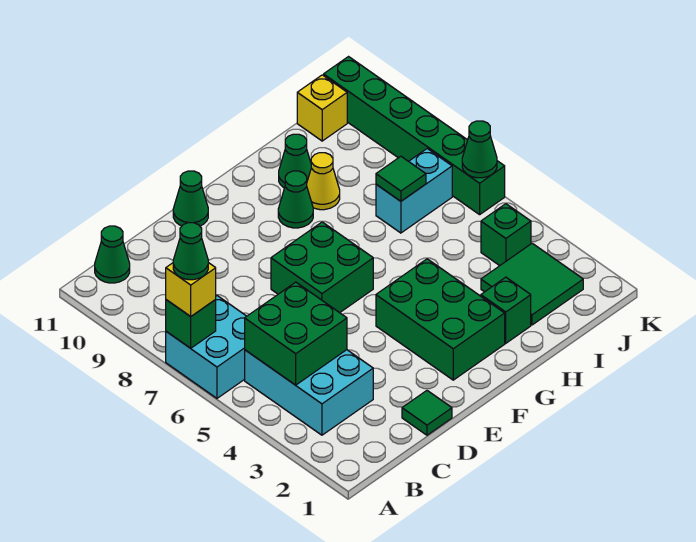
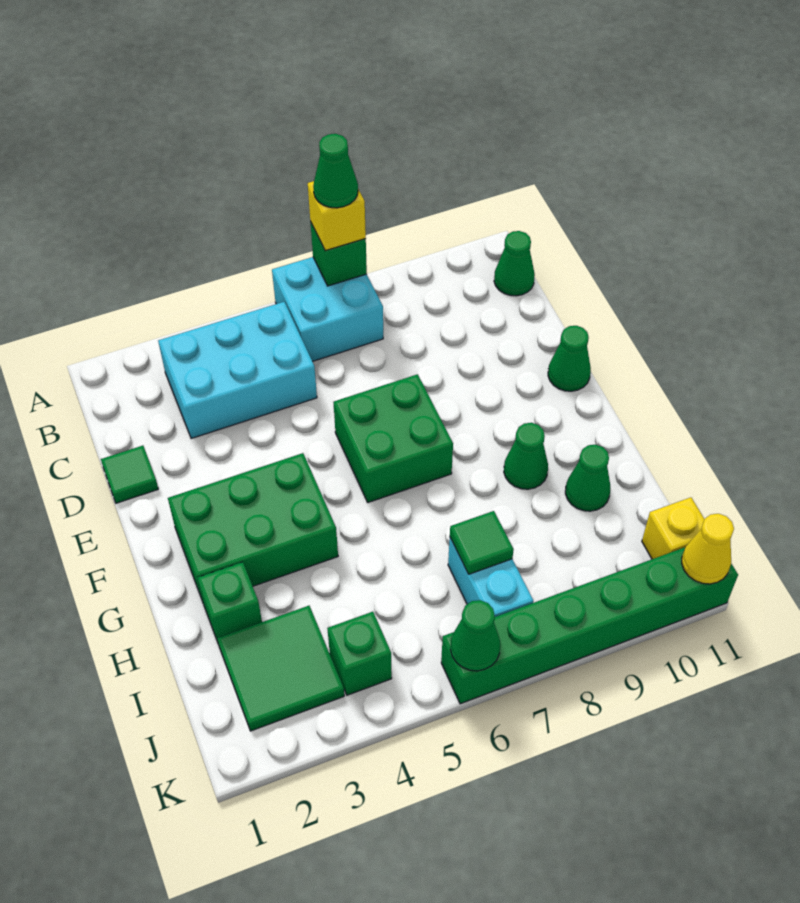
green 2x2 brick [245,282,347,385] -> none
yellow 1x1 cone [307,153,340,210] -> yellow 1x1 cone moved to [682,514,734,584]

